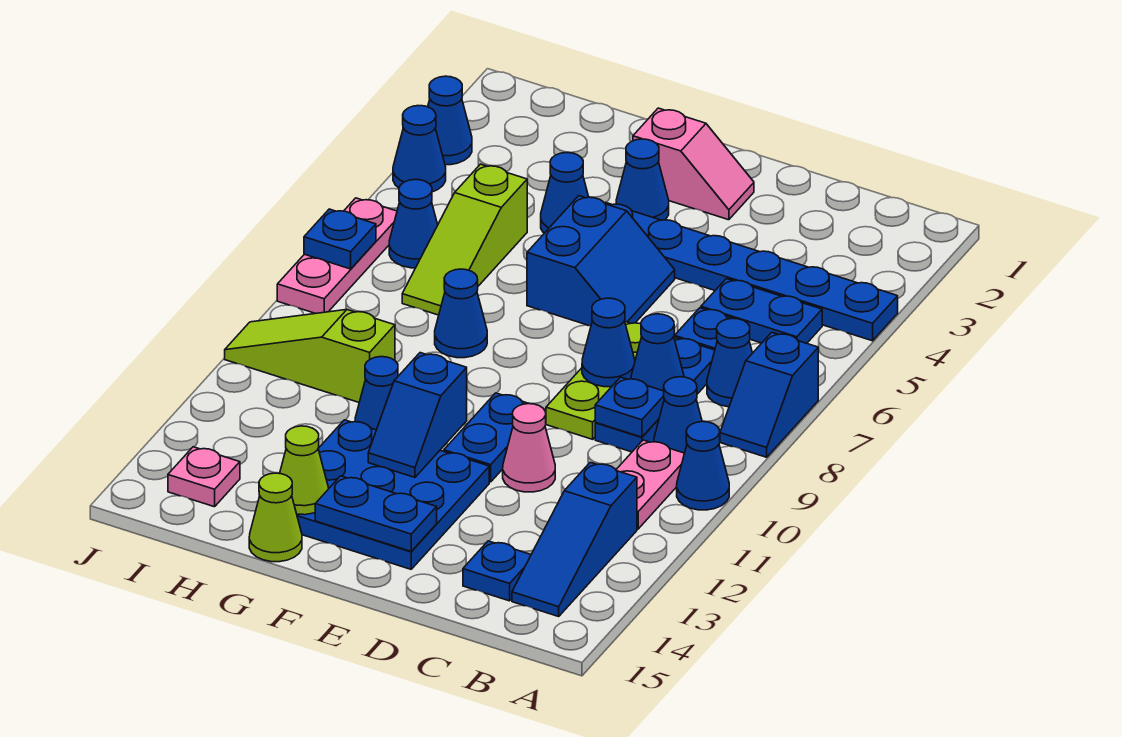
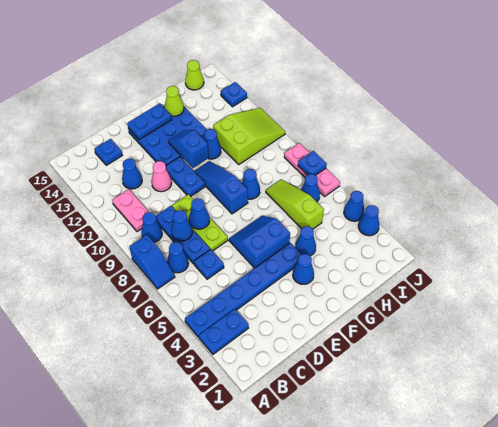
blue 1x2 slope [720,332,818,457] -> blue 1x2 slope turned to [129,235,175,289]
blue 1x1 cone [677,422,729,510] -> blue 1x1 cone moved to [122,159,142,189]
blue 1x2 plate [701,279,822,343] -> blue 1x2 plate moved to [199,309,249,354]
blue 1x3 slope [512,462,637,616] -> blue 1x3 slope moved to [194,161,248,214]
blue 1x1 plate [595,377,664,437] -> blue 1x1 plate moved to [221,82,247,107]
pink 1x2 slope [633,108,754,220] -> none
blue 2x2 slope [527,196,675,326] -> blue 2x2 slope turned to [229,216,290,268]
lime 1x1 cone [249,473,302,562] -> lime 1x1 cone moved to [185,60,204,90]
lime 1x3 slope [225,310,395,402] -> lime 2x3 slope [213,108,285,164]
pink 1x1 plate [168,447,240,507] -> none

